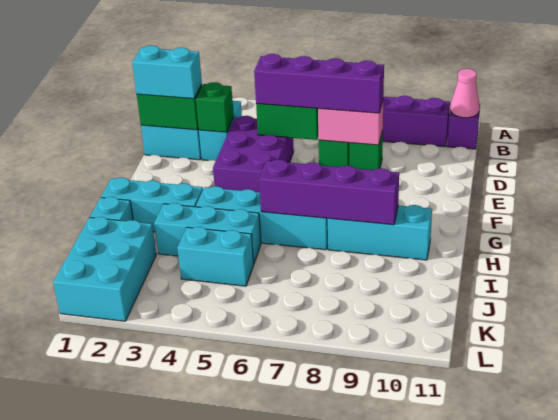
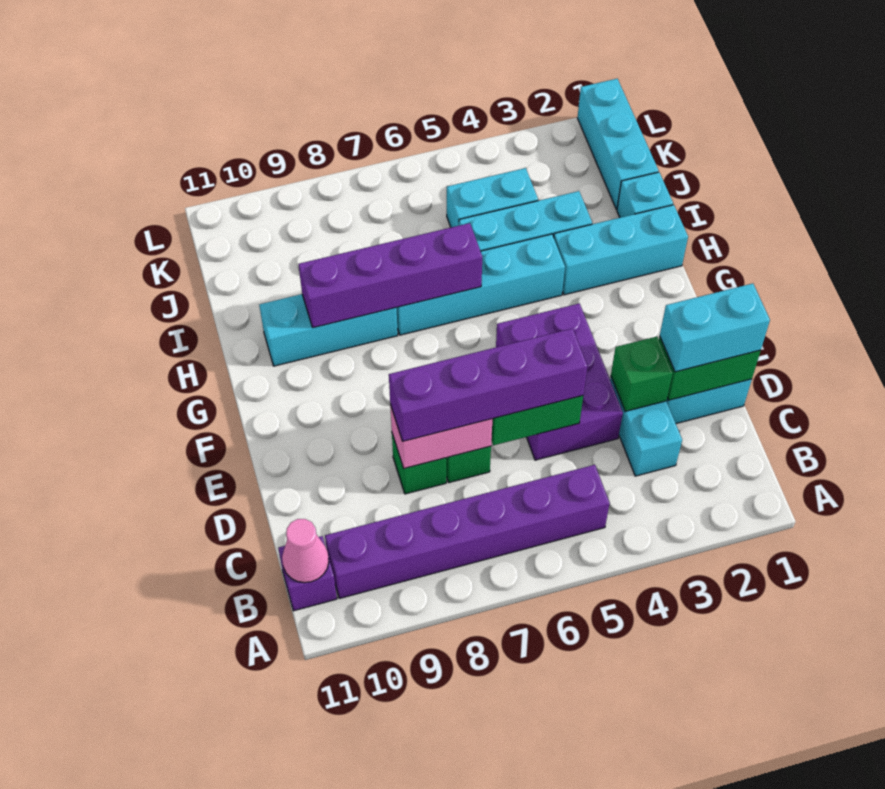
cyan 2x3 brick [53,217,156,321] -> cyan 1x3 brick [577,79,659,209]

